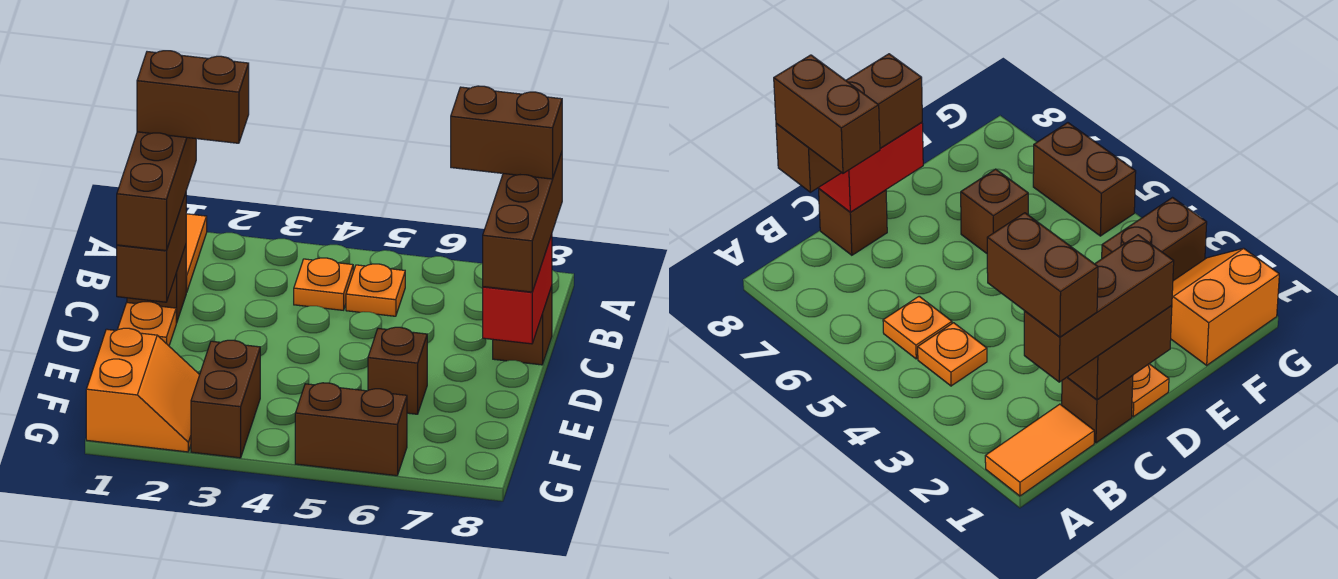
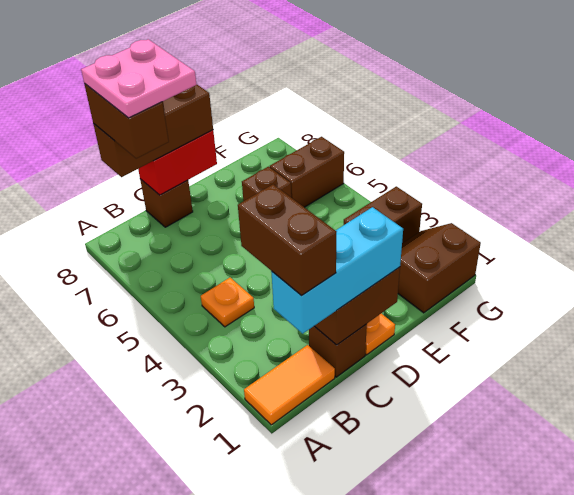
brown 1x3 brick [117,132,196,251] -> cyan 1x3 brick [271,207,403,334]
orange 1x1 plate [346,264,405,316] -> none
none -> pink 2x2 plate [81,39,197,118]
orange 2x2 slope [86,328,199,452] -> brown 2x2 slope [398,223,481,313]
brown 1x2 brick [295,383,407,476] -> brown 1x2 brick turned to [270,137,344,207]

